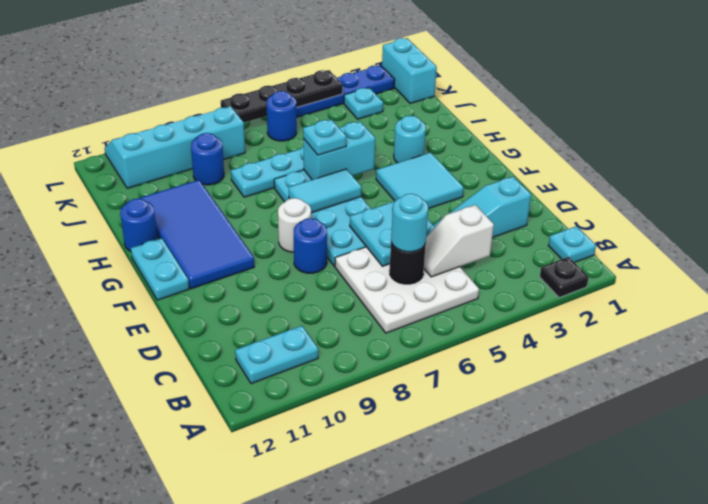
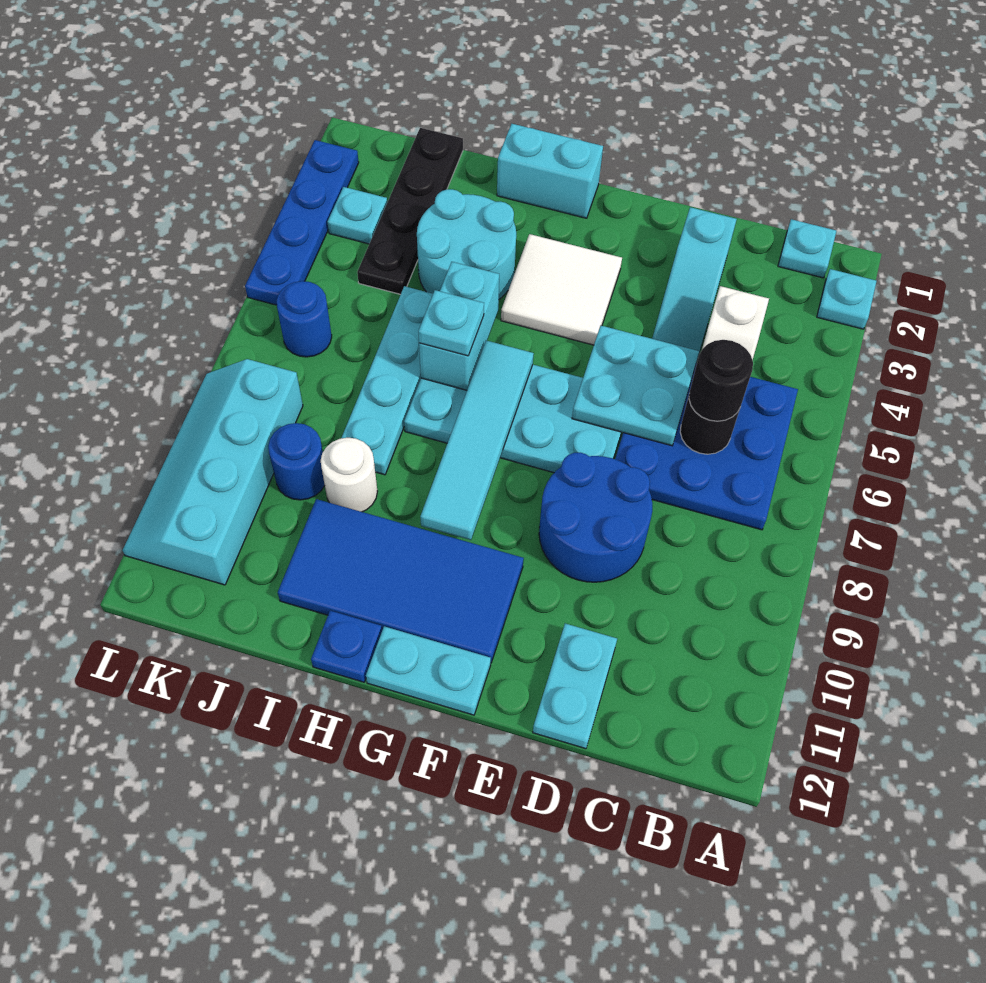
black 1x1 plate [540,257,589,298] -> cyan 1x1 plate [817,269,877,329]
white 3x3 plate [335,247,479,333] -> blue 3x3 plate [615,363,798,530]
cyan 1x2 plate [235,326,318,384] -> cyan 1x2 plate moved to [533,624,617,749]
cyan 1x1 round brick [391,194,428,252] -> black 1x1 round brick [689,340,753,421]
blue 1x1 round brick [294,218,327,273] -> blue 2x2 round brick [539,453,652,582]
cyan 2x2 tile [376,152,464,209] -> white 2x2 tile [501,234,622,345]
white 1x1 round brick [278,198,311,252] -> white 1x1 round brick moved to [321,438,377,512]
cyan 1x2 tile [289,169,362,213] -> cyan 1x4 tile [420,341,534,540]
cyan 1x1 round brick [394,116,426,163] -> cyan 2x2 round brick [417,189,516,299]
blue 1x1 round brick [120,199,157,251] -> blue 1x1 plate [311,611,382,682]
cyan 1x2 brick [382,38,437,104] -> cyan 1x2 brick moved to [497,124,603,218]
black 1x4 plate [221,70,342,122] -> black 1x4 plate moved to [357,128,463,294]

